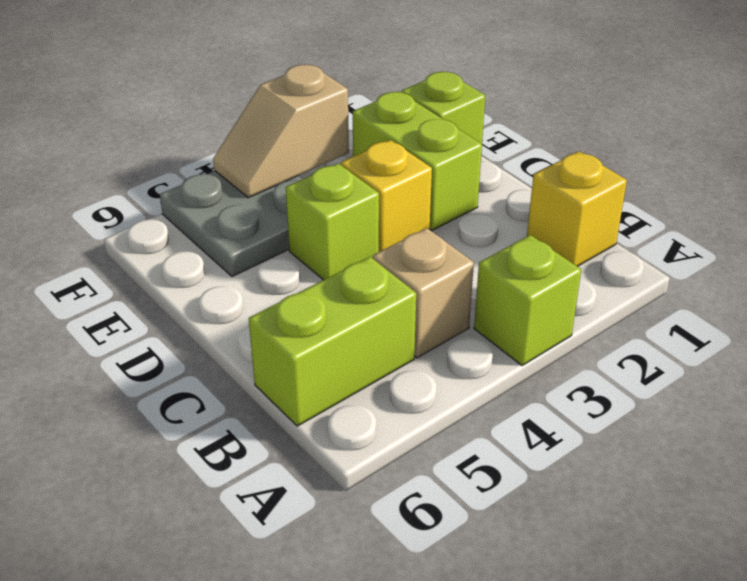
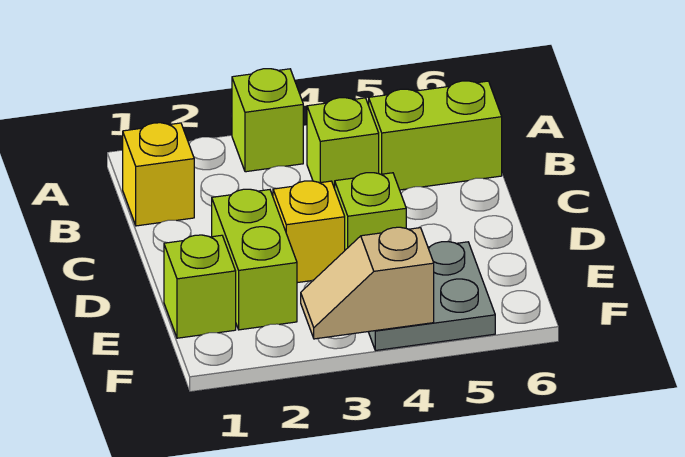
tan 1x1 brick [373,228,474,358] -> lime 1x1 brick [307,98,379,188]
tan 1x2 slope [213,65,349,198] -> tan 1x2 slope turned to [301,227,434,339]

